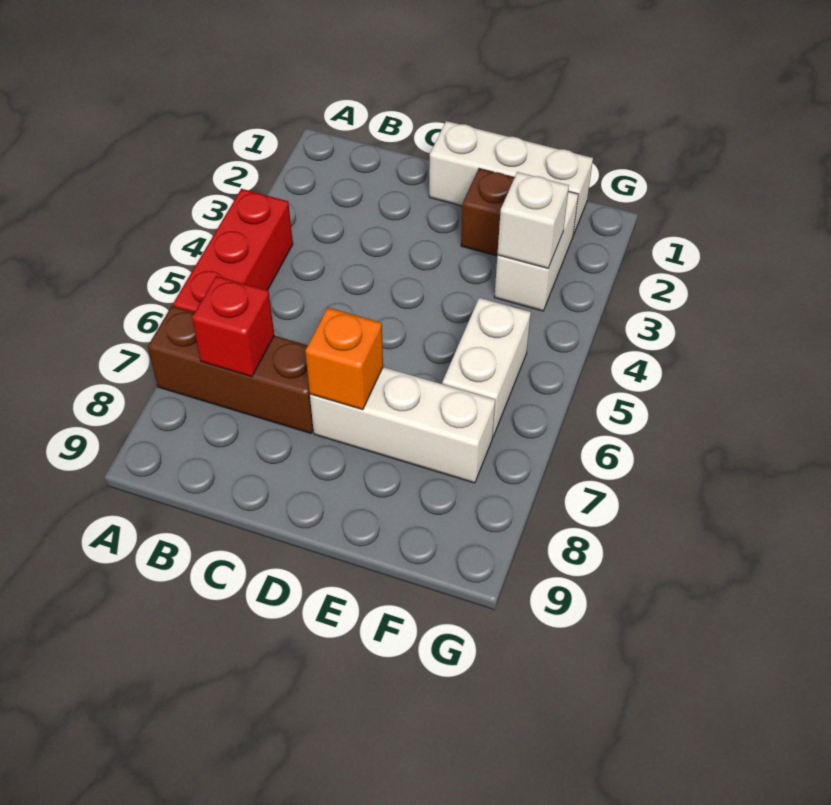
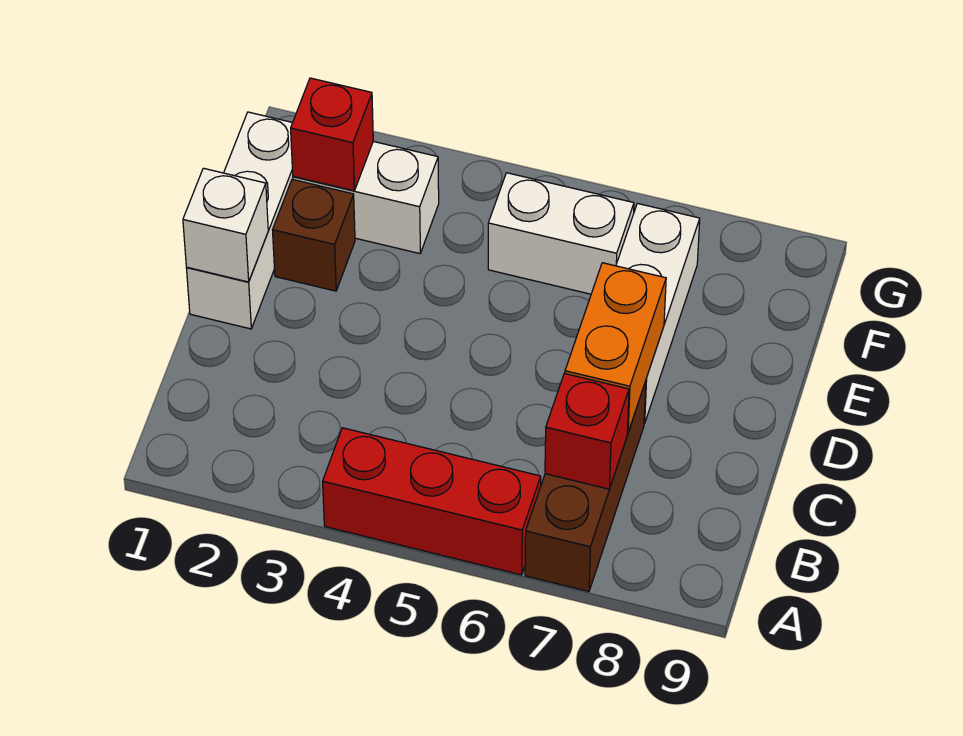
orange 1x1 brick [305,308,383,410] -> orange 1x2 brick [565,263,666,433]
none -> red 1x1 brick [291,78,373,191]
white 1x1 brick [497,172,569,268] -> white 1x1 brick moved to [183,168,268,282]

